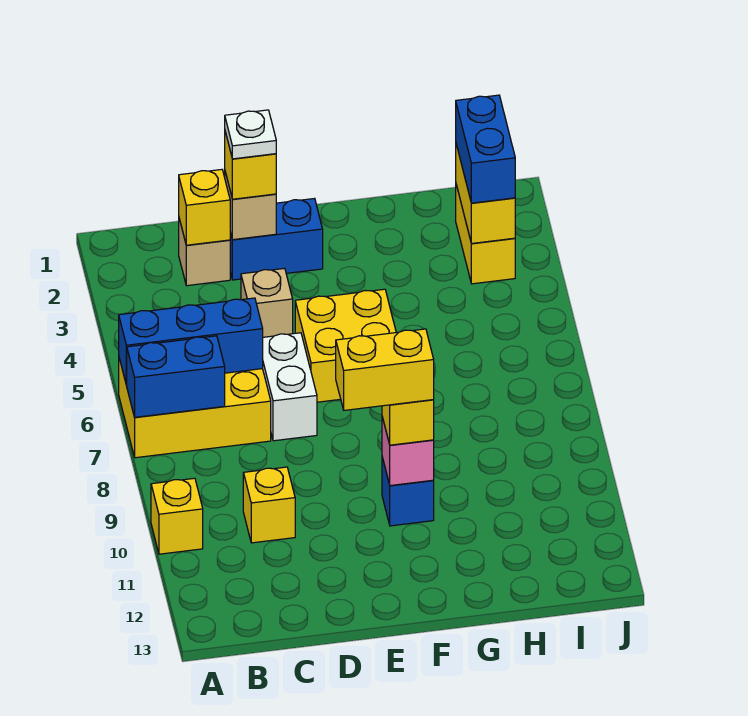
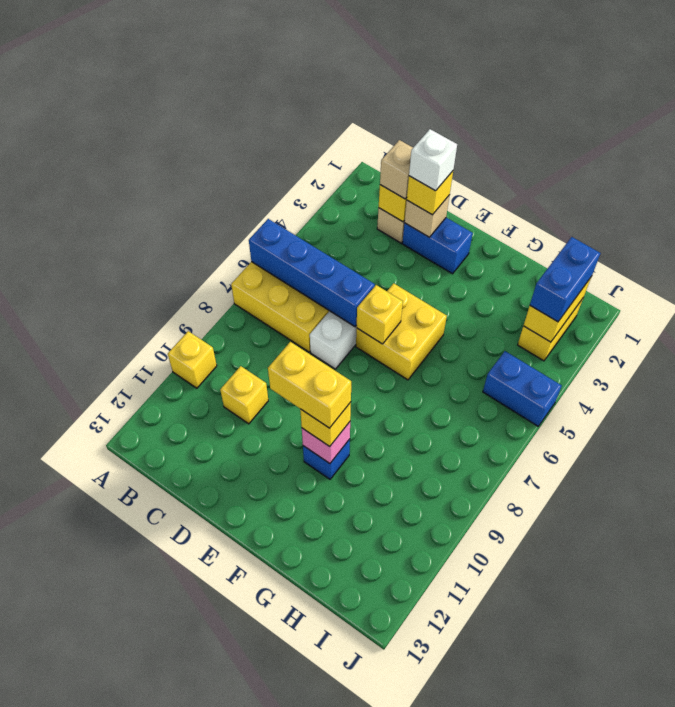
blue 1x3 brick [119,298,263,385] -> blue 1x4 brick [249,219,375,326]
blue 1x2 brick [126,336,225,417] -> blue 1x2 brick moved to [483,351,562,426]
white 1x1 plate [225,110,276,159] -> white 1x1 brick [409,129,457,191]
tan 1x1 brick [241,268,293,337] -> tan 1x1 brick moved to [380,140,413,199]
none -> yellow 1x1 brick [356,285,403,344]

